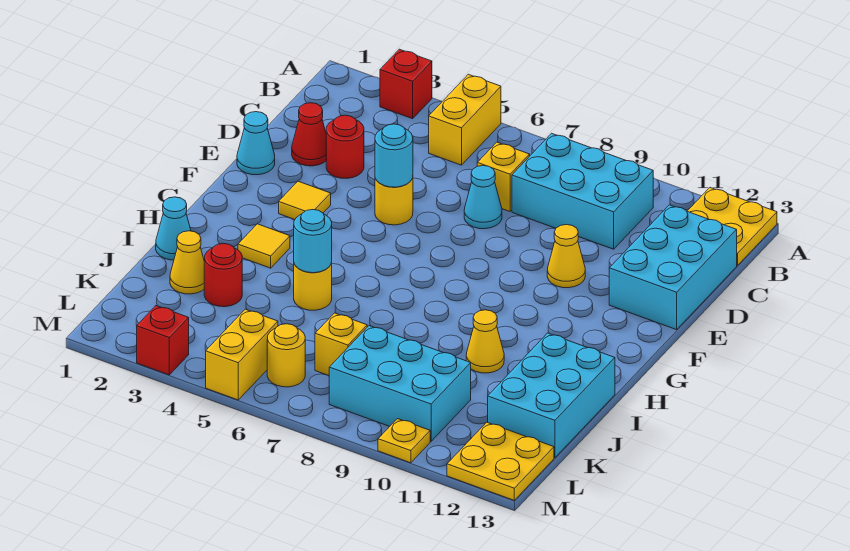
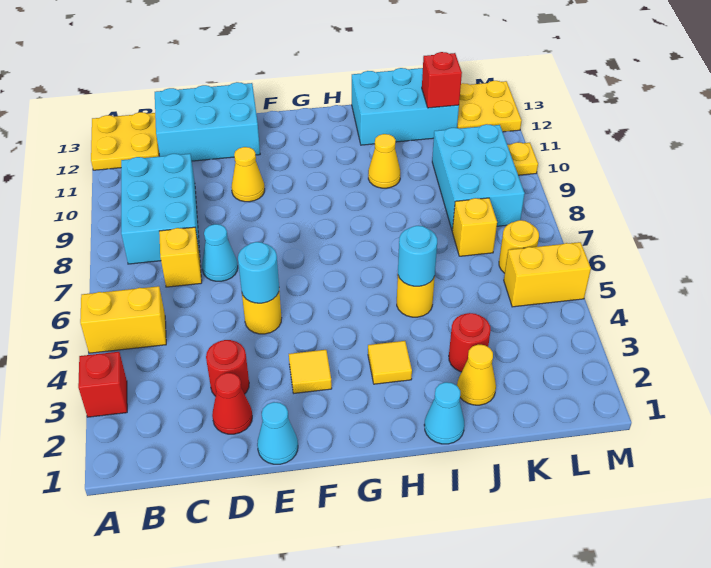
red 1x1 brick [137,306,189,375] -> red 1x1 brick moved to [422,52,462,108]

